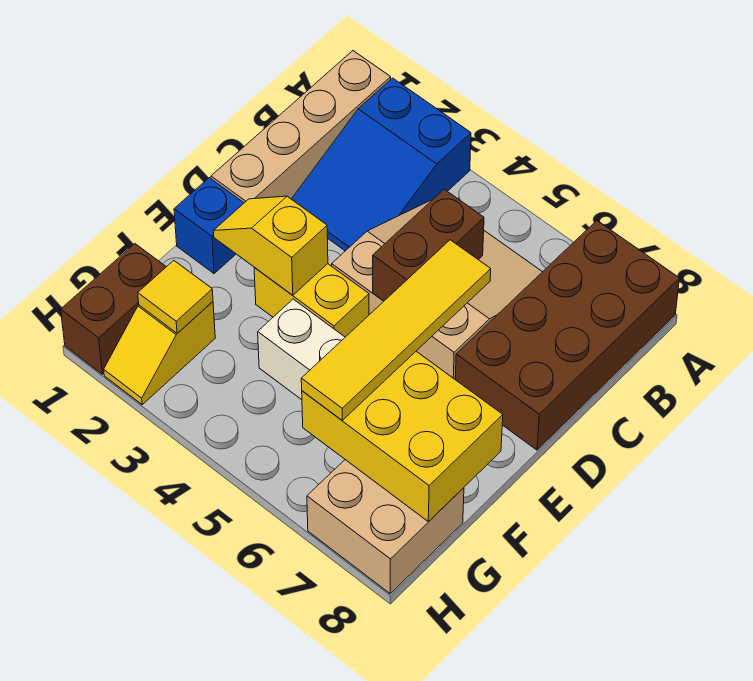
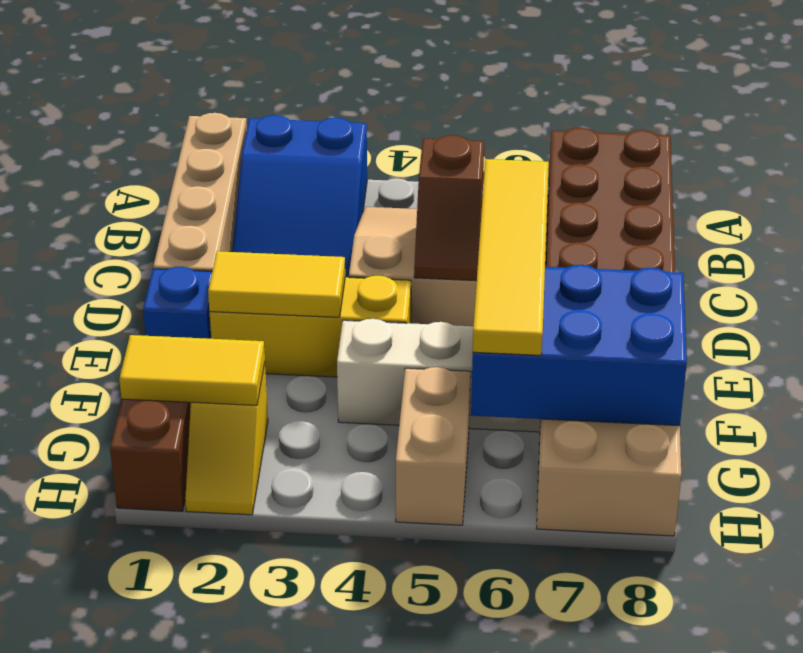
brown 1x2 brick [373,189,484,301] -> brown 1x2 slope [414,135,484,281]
yellow 1x2 slope [214,196,328,295] -> yellow 1x2 tile [208,251,345,317]
yellow 1x2 brick [254,264,369,337] -> yellow 1x3 brick [210,276,411,377]
yellow 2x3 brick [302,351,503,522] -> blue 2x3 brick [471,265,687,426]
yellow 1x1 tile [138,261,213,333] -> yellow 1x2 tile [119,335,265,406]
none -> tan 1x2 brick [396,367,471,525]

